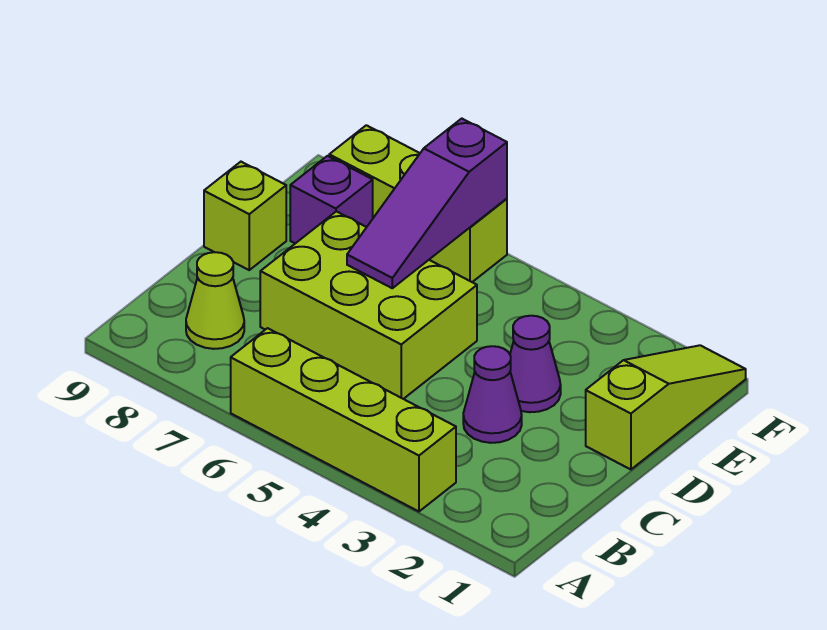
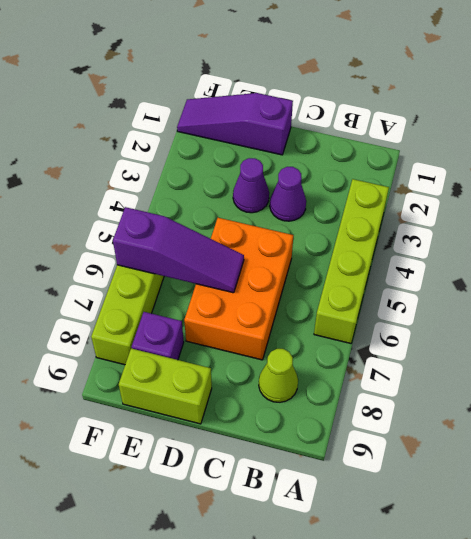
lime 2x3 brick [260,211,477,399] -> orange 2x3 brick [184,218,293,360]
lime 1x3 slope [586,345,746,469] -> purple 1x3 slope [177,93,293,155]
lime 1x1 brick [204,162,286,270] -> lime 1x2 brick [119,348,212,424]

